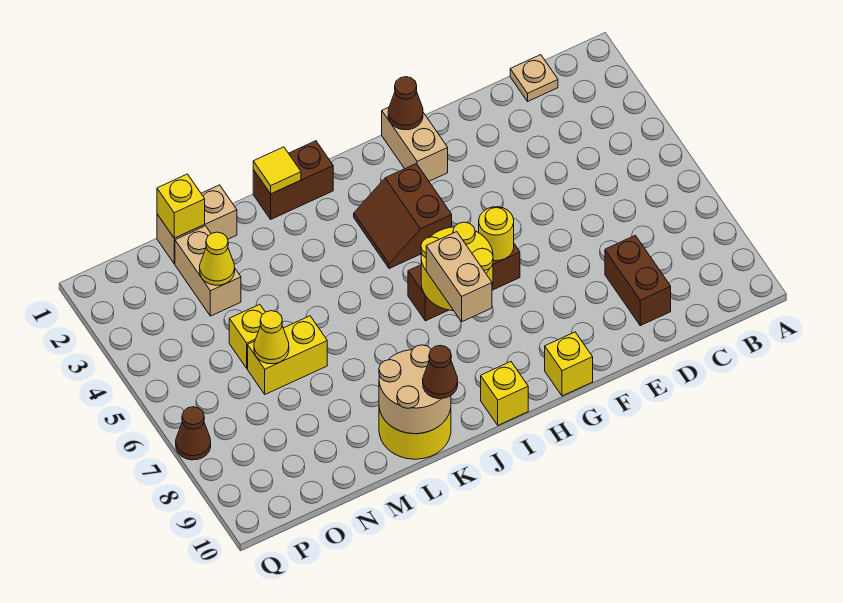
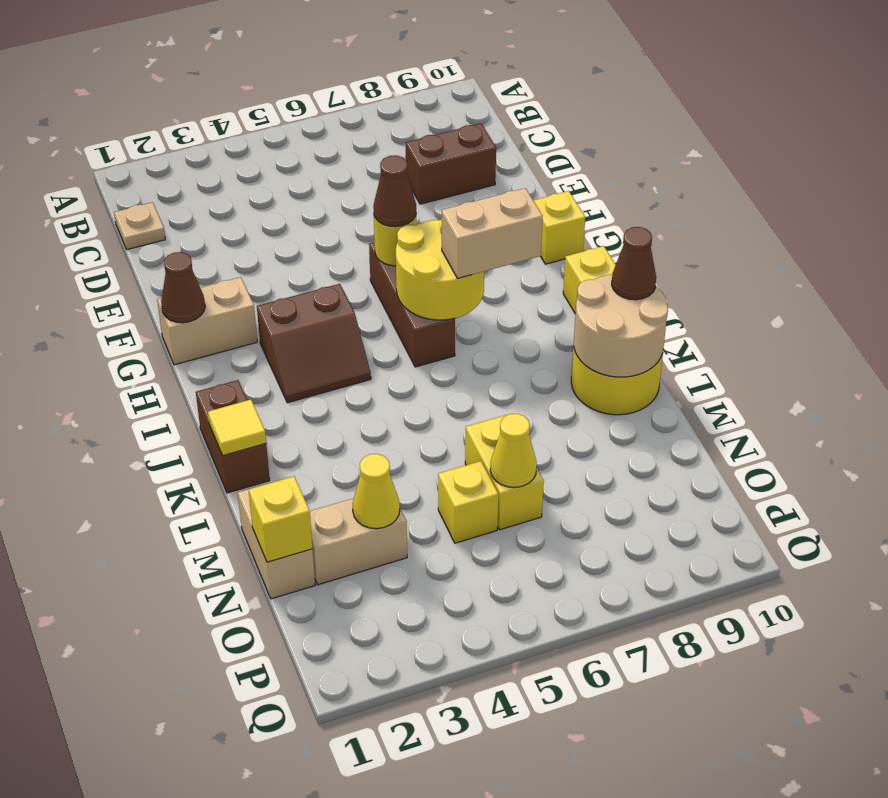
brown 1x1 cone [176,407,211,460] -> brown 1x1 cone moved to [373,155,416,227]

